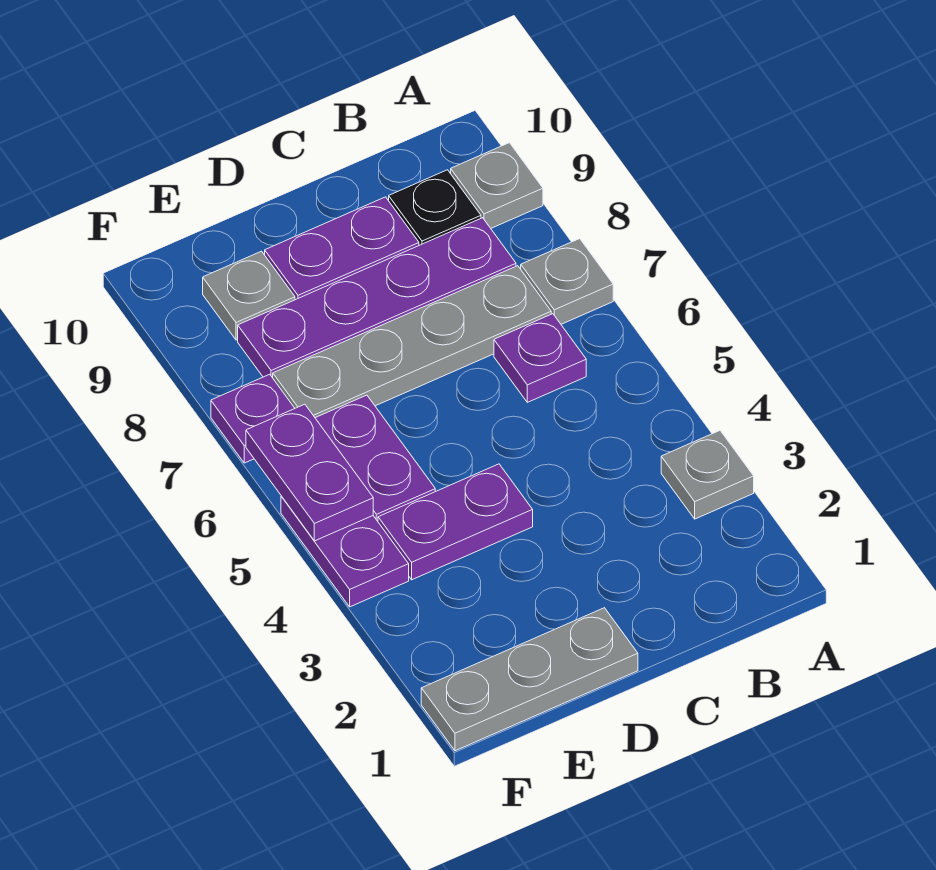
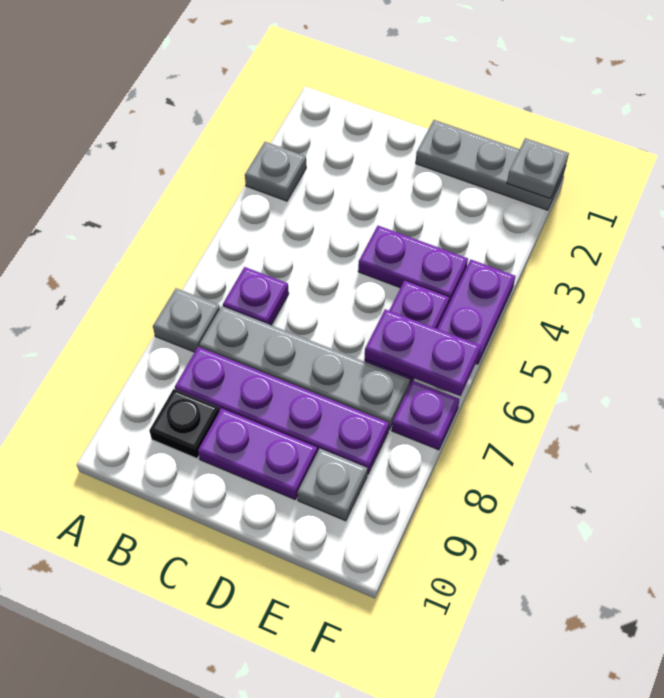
grey 1x1 plate [451,143,543,228] -> grey 1x1 plate moved to [507,138,569,199]
purple 1x2 plate [246,404,373,541] -> purple 1x2 plate turned to [365,309,481,396]

